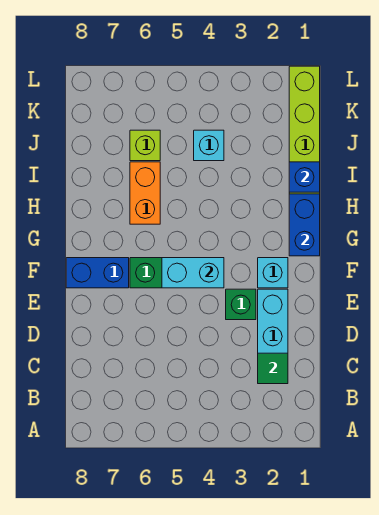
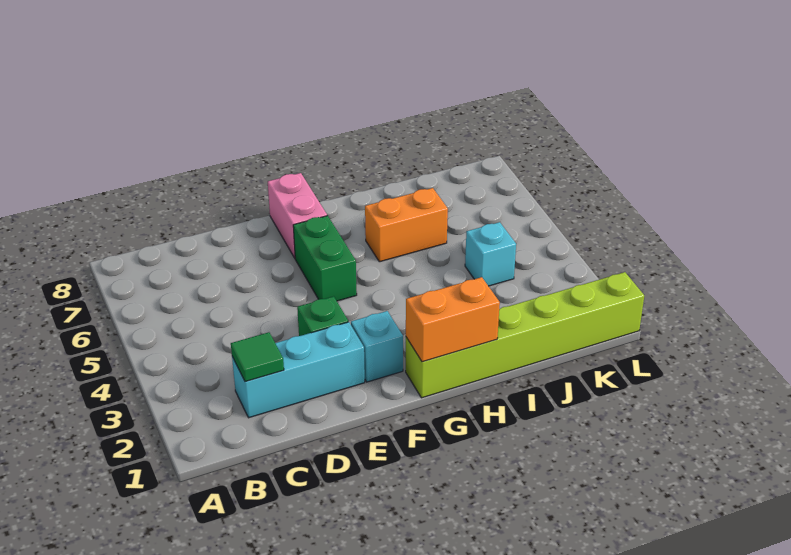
cyan 1x2 brick [162,258,224,288] -> none
blue 1x2 brick [66,258,129,288] -> pink 1x2 brick [268,173,327,258]
blue 1x2 brick [289,194,320,256] -> orange 1x2 brick [406,277,500,362]
blue 1x1 brick [289,162,320,192] -> none
lime 1x1 brick [130,130,160,161] -> none

